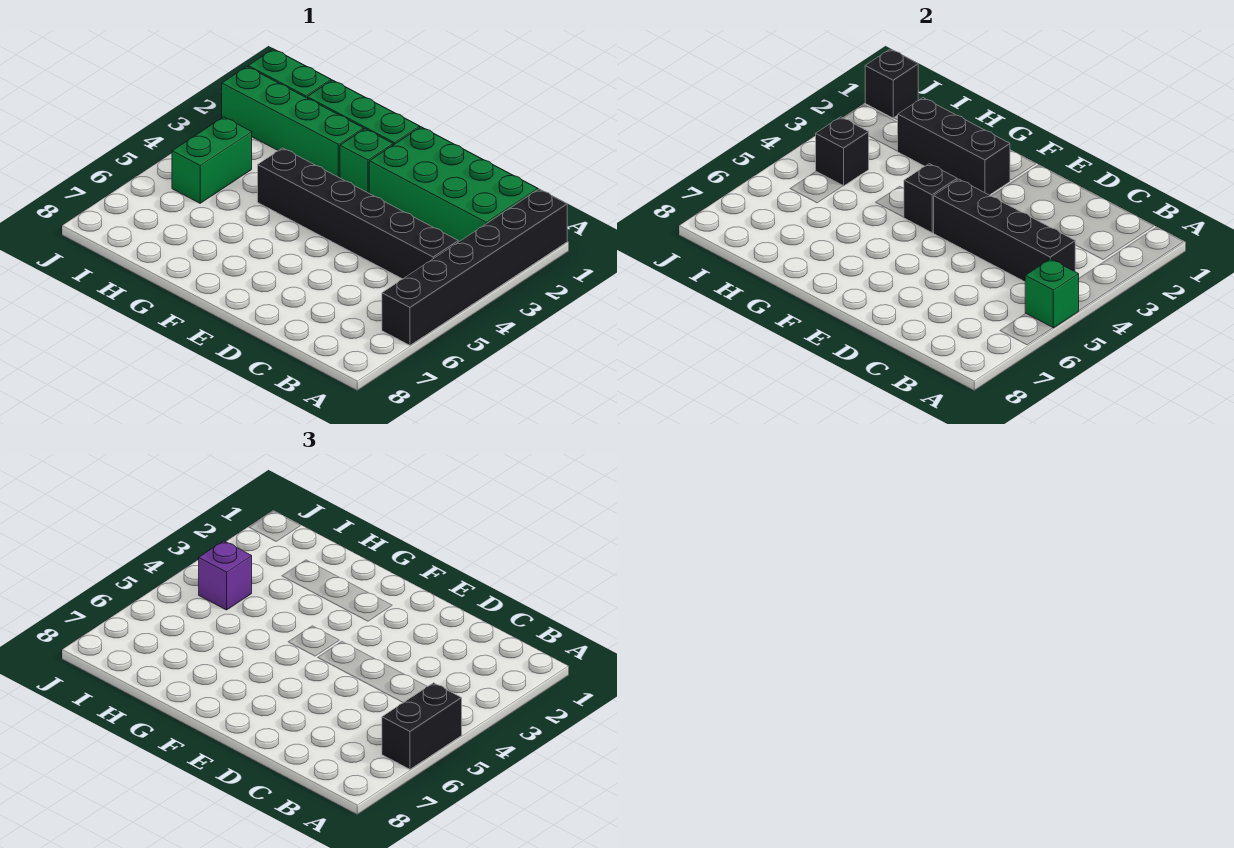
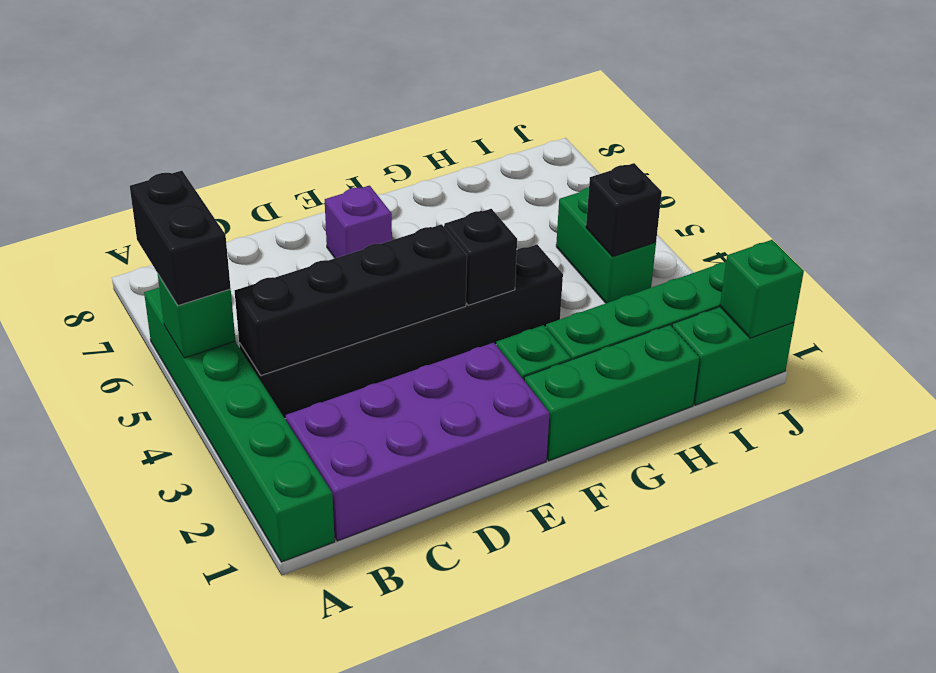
black 1x6 brick [382,189,567,345] -> green 1x6 brick [144,288,335,562]
green 2x4 brick [369,127,538,242] -> purple 2x4 brick [286,343,550,541]
black 1x3 brick [898,98,1010,195] -> none
purple 1x1 brick [199,541,252,610] -> purple 1x1 brick moved to [325,186,392,258]
black 1x1 brick [865,49,918,118] -> green 1x1 brick [720,240,804,338]

